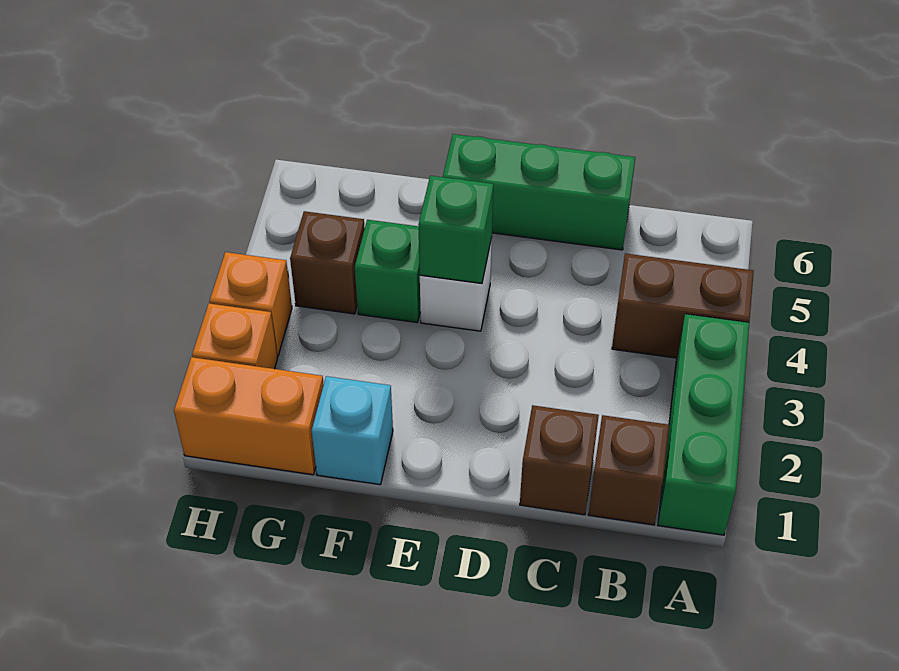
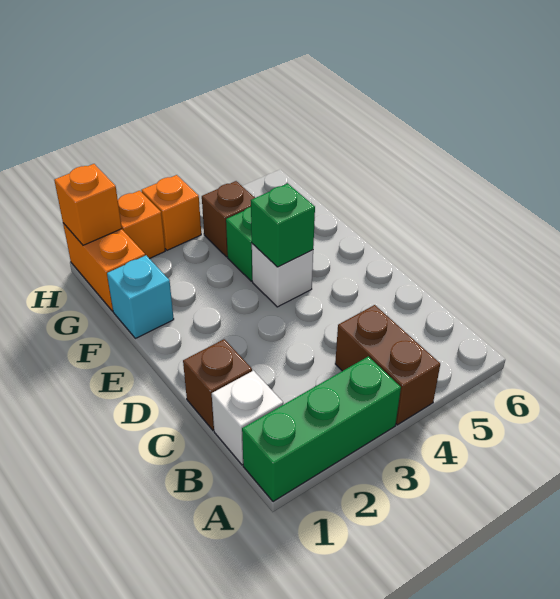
brown 1x1 brick [589,415,669,525] -> white 1x1 brick [212,371,283,465]
green 1x3 brick [443,134,635,250] -> none
none -> orange 1x1 brick [54,164,122,245]

